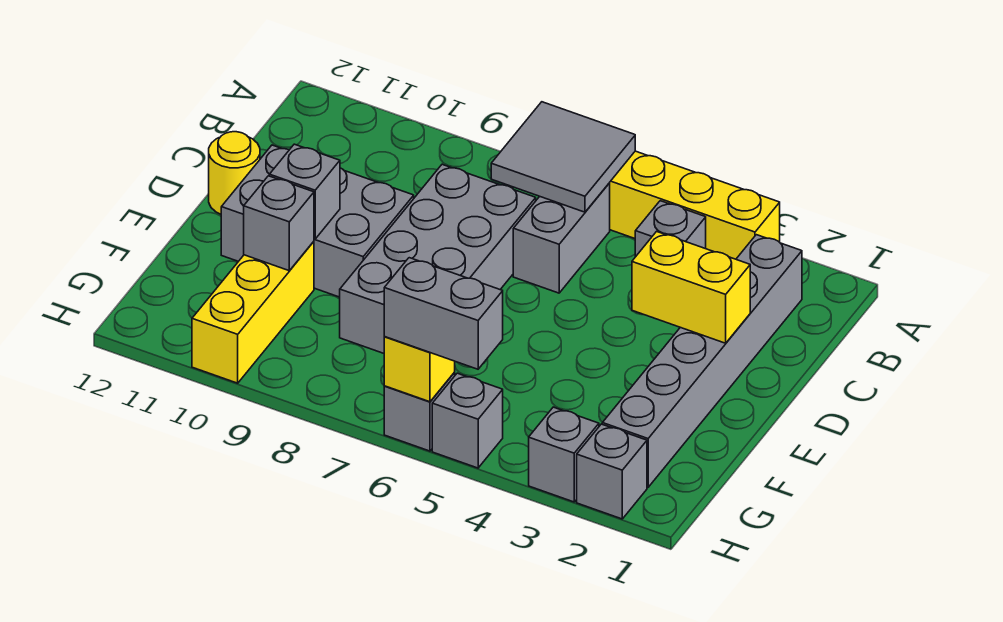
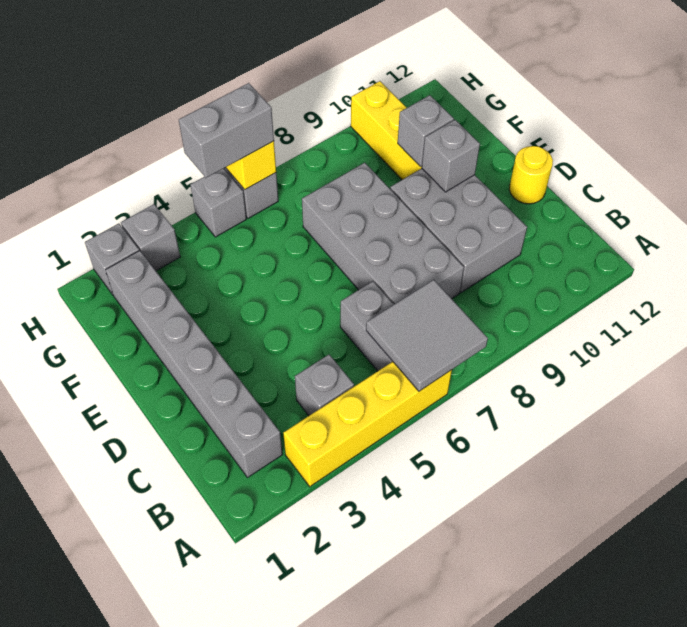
yellow 1x2 brick [632,231,750,343] -> none
grey 2x3 brick [221,145,414,297] -> grey 2x3 brick turned to [390,169,527,292]

